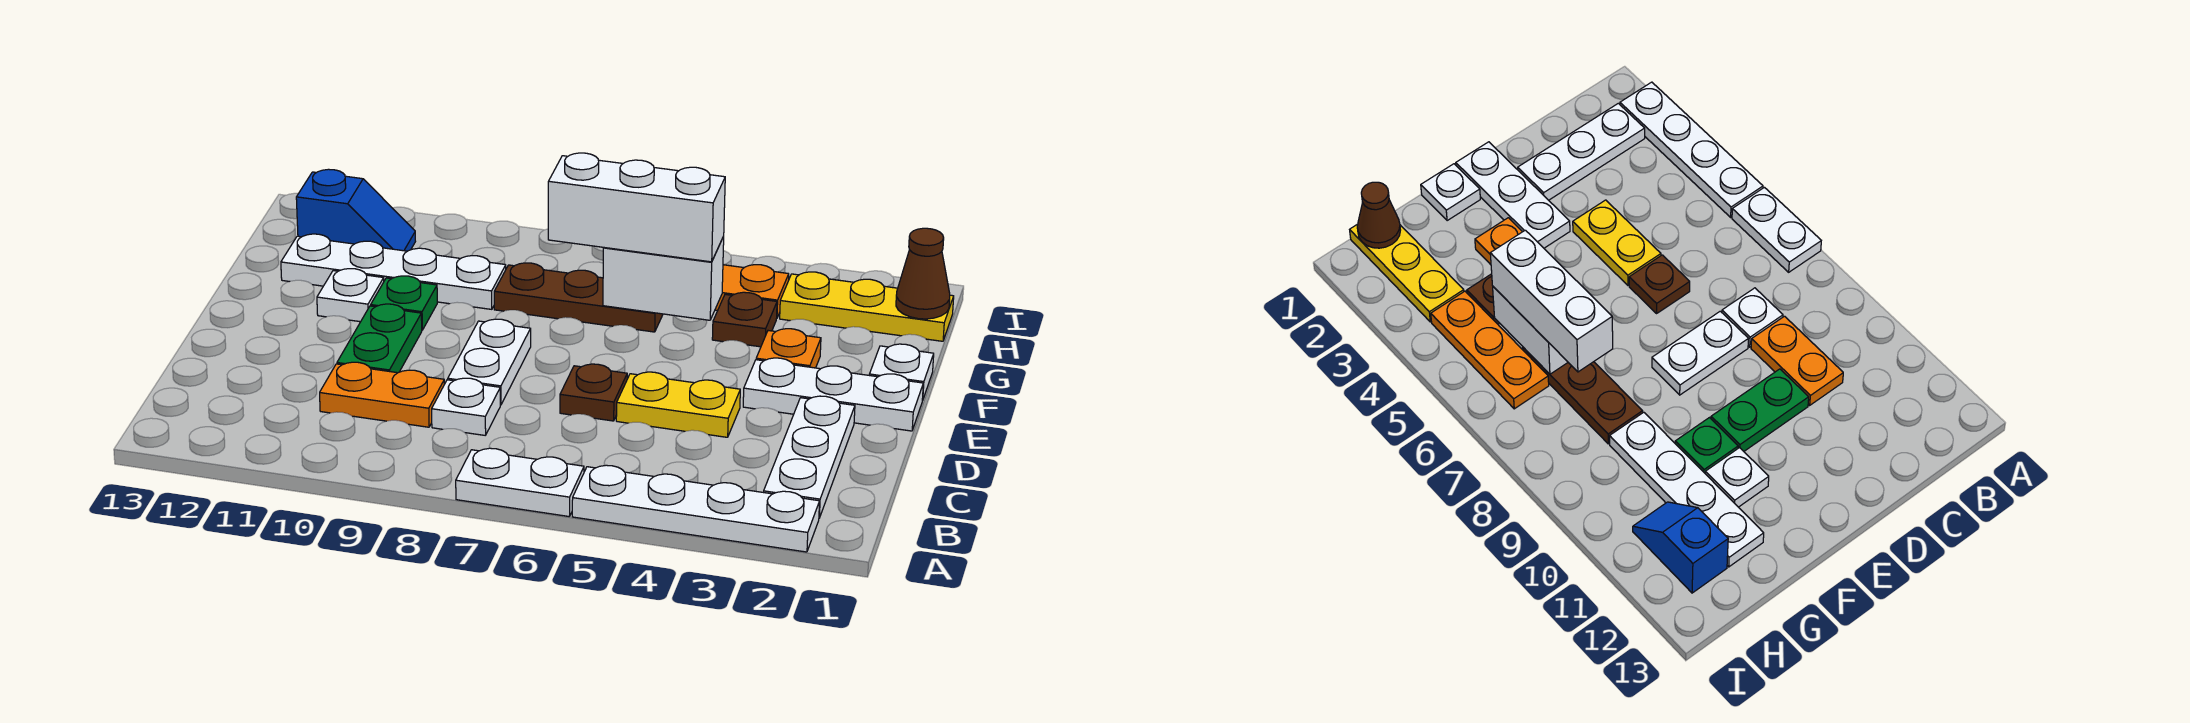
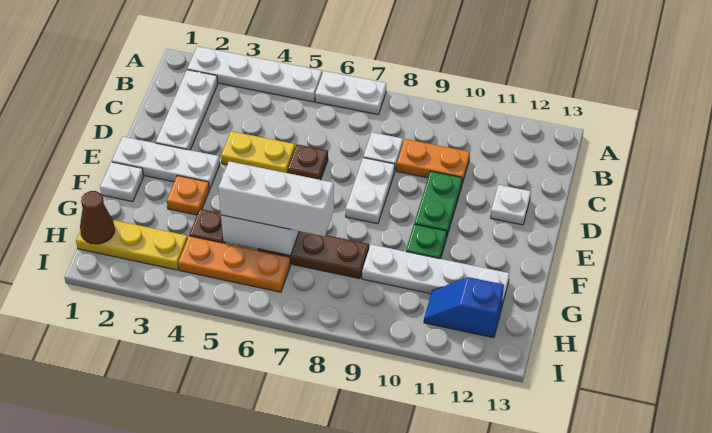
white 1x1 plate [317,269,384,322] -> white 1x1 plate moved to [491,185,531,225]

